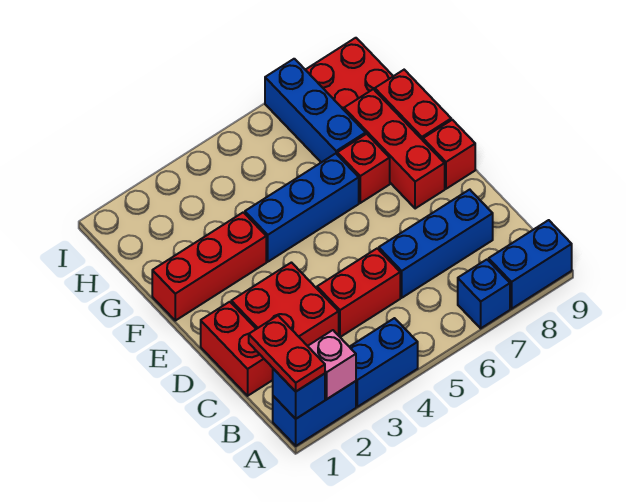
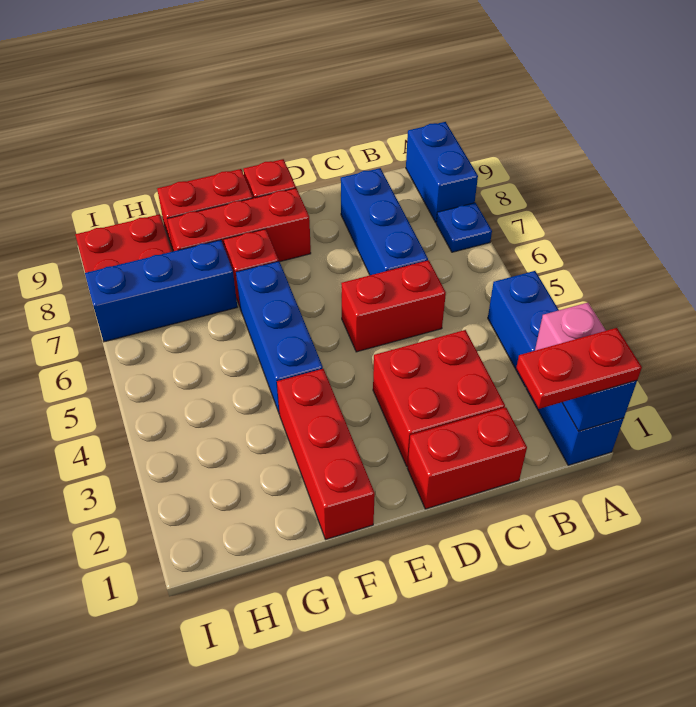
blue 1x1 brick [458,260,510,328] -> blue 1x1 plate [436,203,492,252]
red 1x2 brick [317,248,400,337] -> red 1x2 brick turned to [341,260,446,352]

